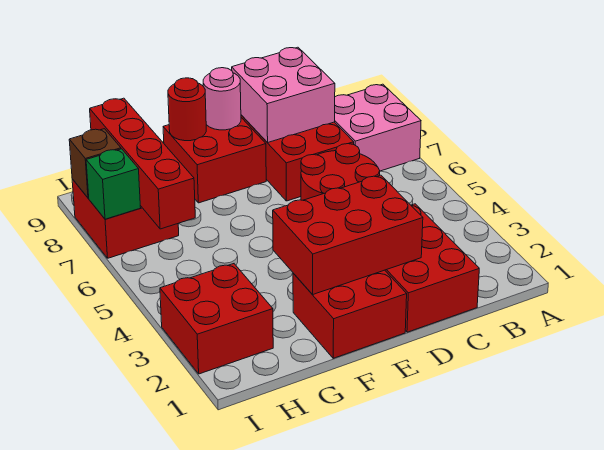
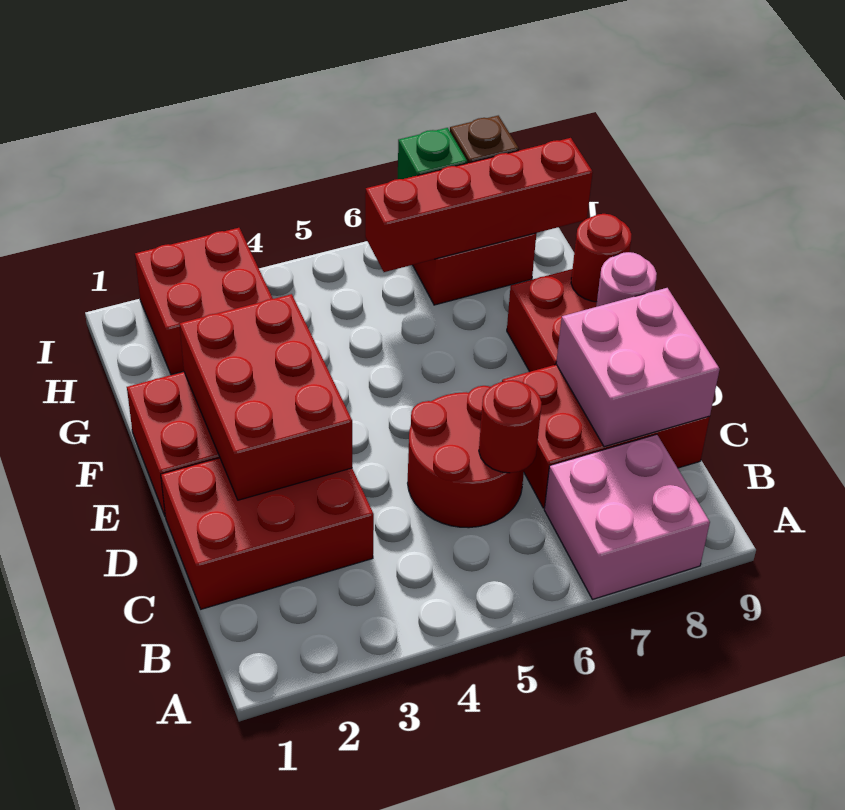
none -> red 1x1 round brick [479,380,542,473]

